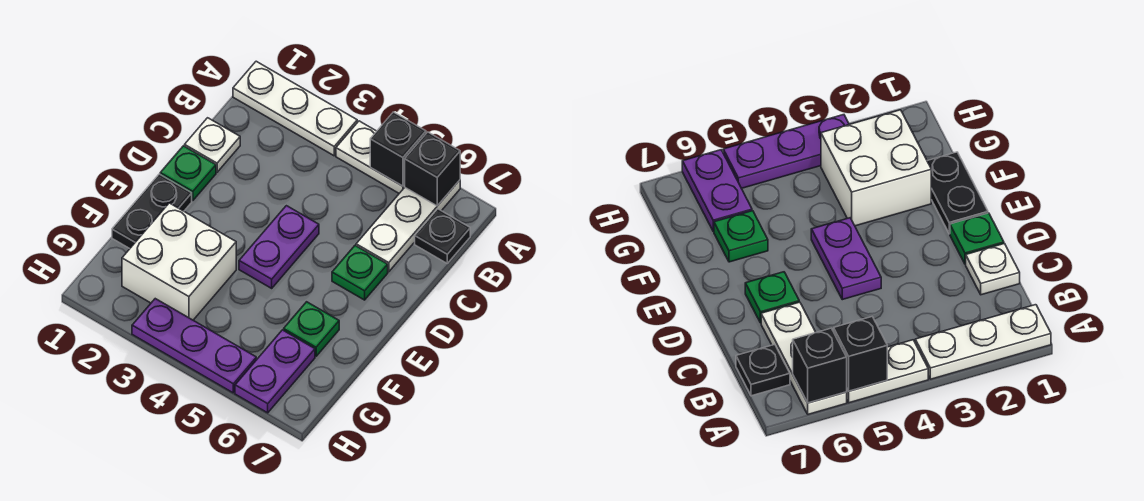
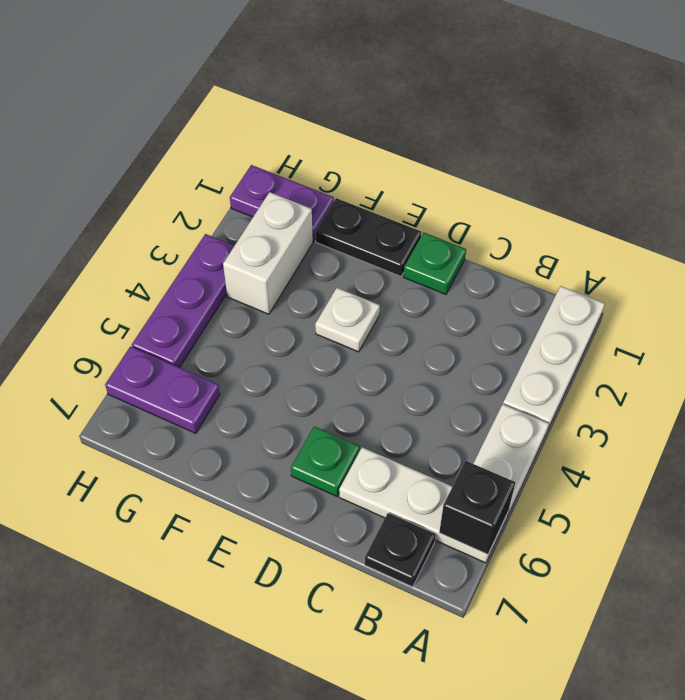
black 1x1 brick [370,112,426,186] -> none
white 1x1 plate [185,118,240,172] -> white 1x1 plate moved to [315,288,380,352]
purple 1x2 plate [239,206,319,288] -> purple 1x2 plate moved to [230,165,334,241]
white 2x2 brick [122,203,236,320] -> white 1x2 brick [223,192,313,314]
green 1x1 plate [284,302,339,356] -> none

